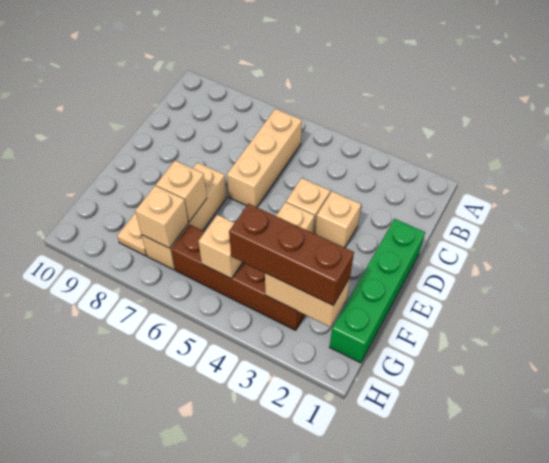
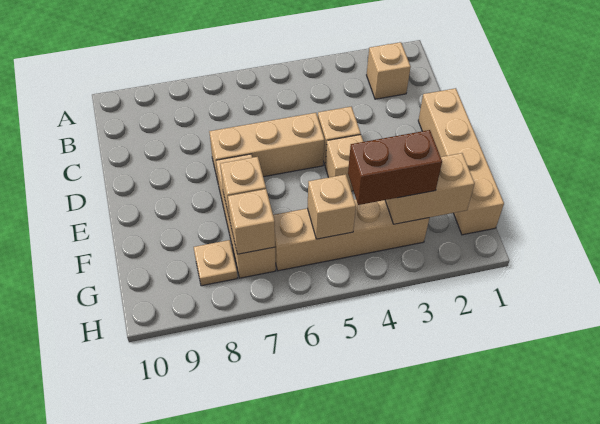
tan 1x3 brick [227,109,302,207] -> tan 1x3 brick turned to [209,113,324,181]
green 1x4 brick [330,219,425,363] -> tan 1x4 brick [418,88,504,235]
tan 1x1 brick [315,191,361,248] -> tan 1x1 brick moved to [367,42,411,99]
brown 1x3 brick [229,204,354,305] -> brown 1x2 brick [348,130,442,205]
brown 1x4 brick [171,225,305,330] -> tan 1x4 brick [273,199,429,271]

